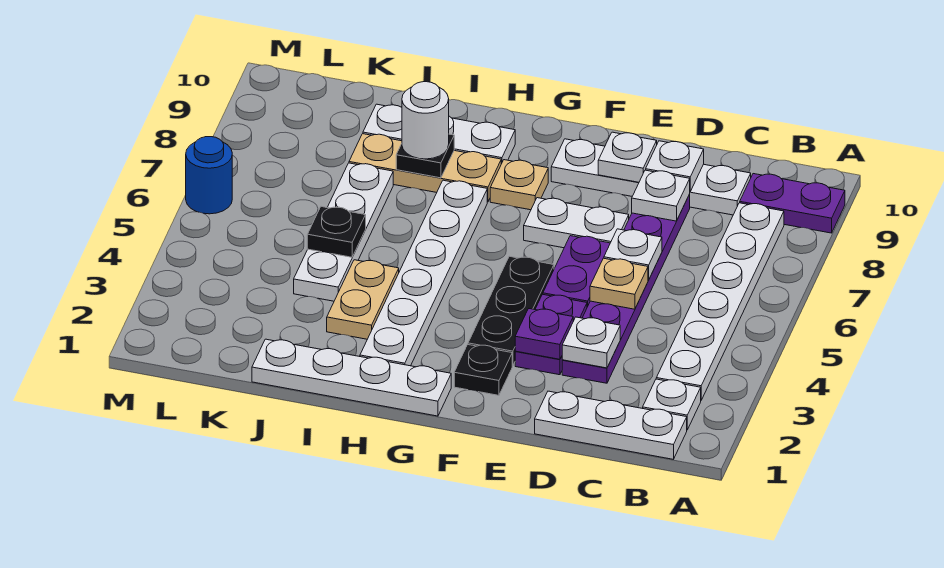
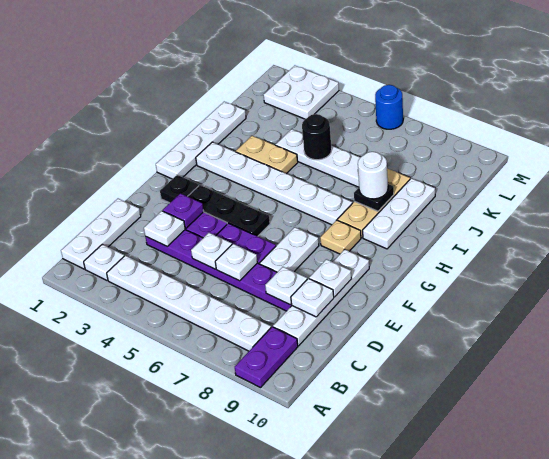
tan 1x1 plate [590,258,648,309] -> white 1x1 plate [191,233,232,269]
black 1x1 plate [307,206,366,257] -> black 1x1 round brick [302,114,332,160]
none -> white 2x2 plate [264,66,339,119]

